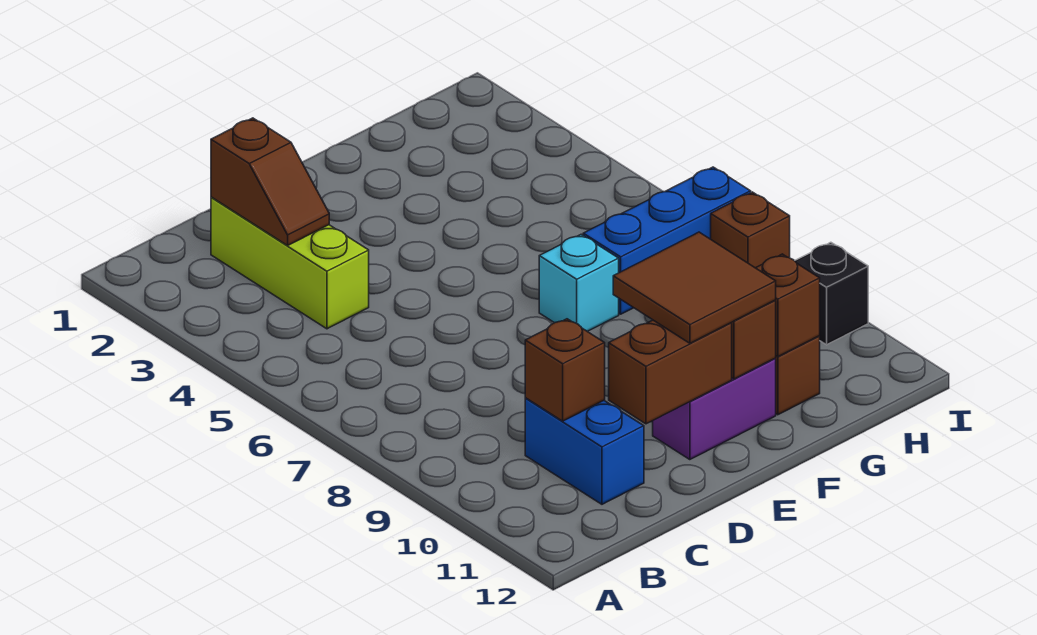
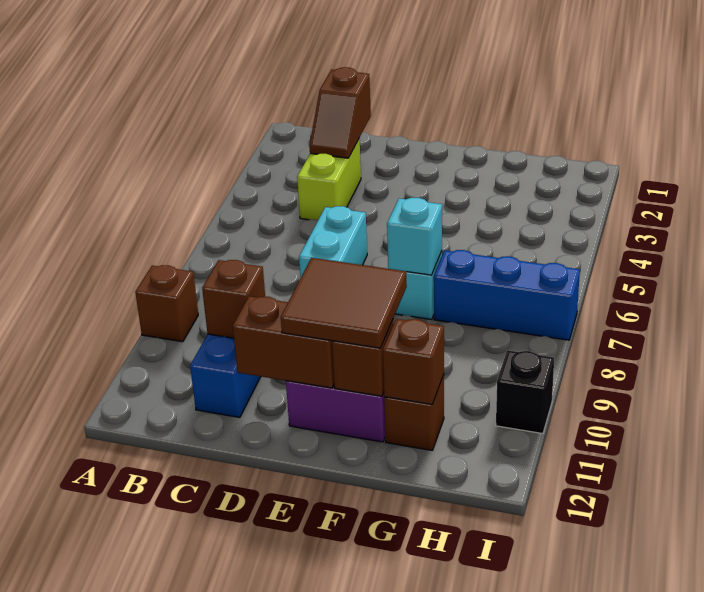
lime 1x3 brick [211,197,369,329] -> lime 1x2 brick [297,138,361,220]
none -> cyan 1x2 brick [299,206,367,278]
none -> cyan 1x1 brick [387,198,442,275]
brown 1x1 brick [711,192,790,268] -> brown 1x1 brick moved to [135,265,198,342]

